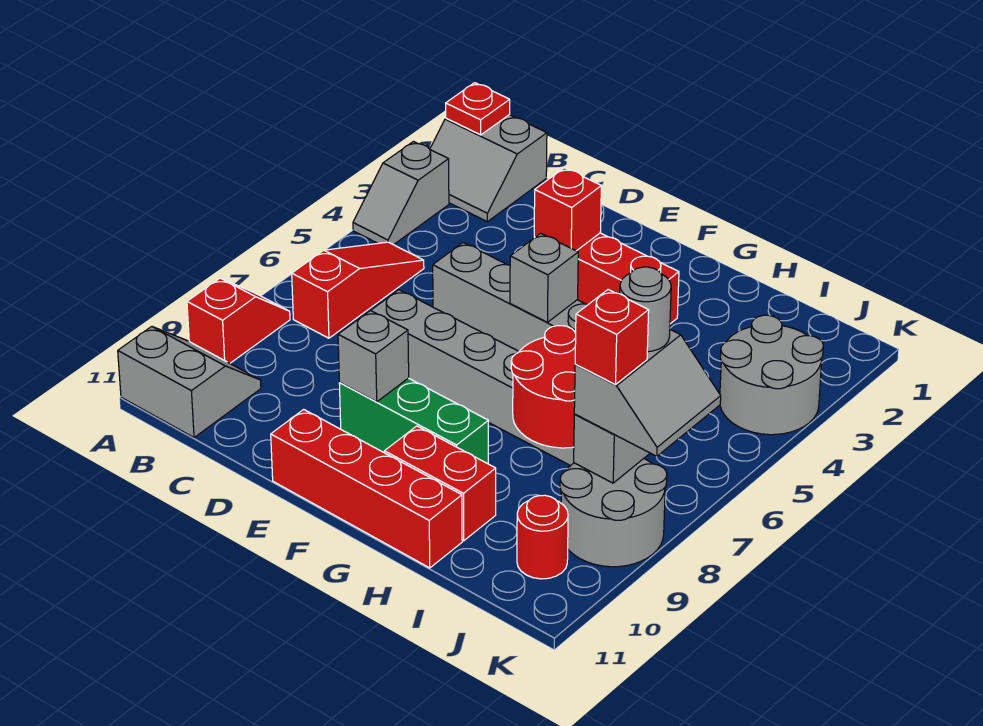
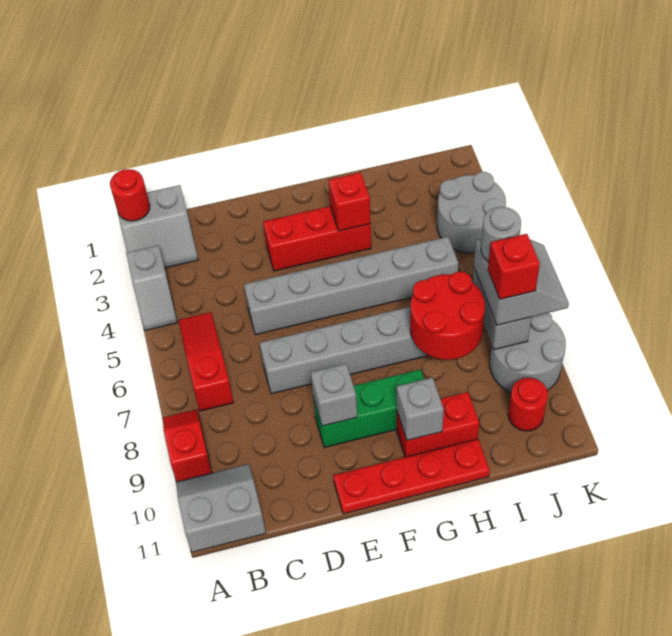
red 1x1 plate [446,83,510,135] -> red 1x1 round brick [110,169,150,221]
red 1x1 brick [534,168,601,251] -> red 1x1 brick moved to [328,172,371,231]
red 1x4 brick [271,409,462,568] -> red 1x4 plate [333,439,490,514]
grey 1x1 brick [510,233,578,322] -> grey 1x1 brick moved to [397,378,444,440]

